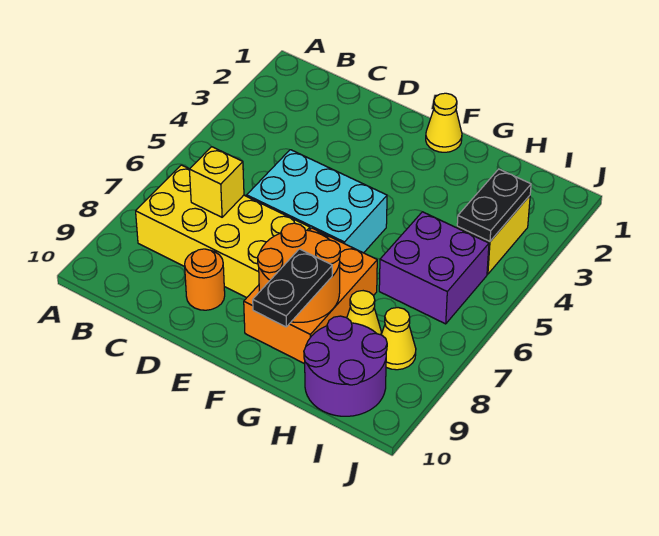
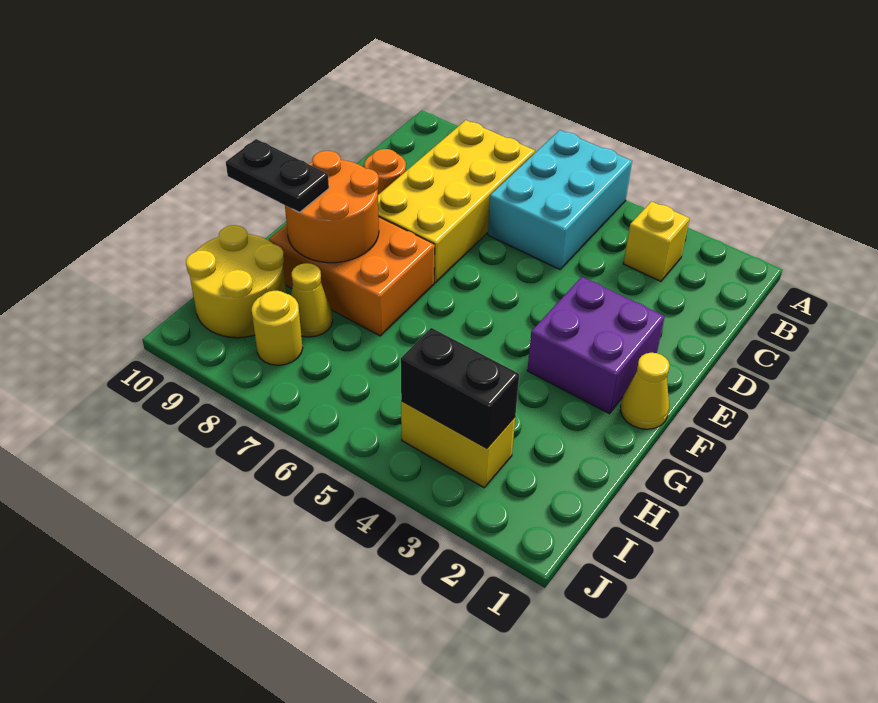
yellow 1x1 brick [189,147,244,217] -> yellow 1x1 brick moved to [624,201,690,281]
cyan 2x3 brick [247,150,387,253] -> cyan 2x3 brick moved to [488,130,632,269]
purple 2x2 brick [379,212,489,324] -> purple 2x2 brick moved to [527,277,665,414]
purple 2x2 round brick [304,316,387,416] -> yellow 2x2 round brick [186,225,286,338]
black 1x2 plate [457,169,531,242] -> black 1x2 brick [401,328,519,448]
yellow 1x1 cone [381,308,416,370] -> yellow 1x1 round brick [252,291,303,365]

